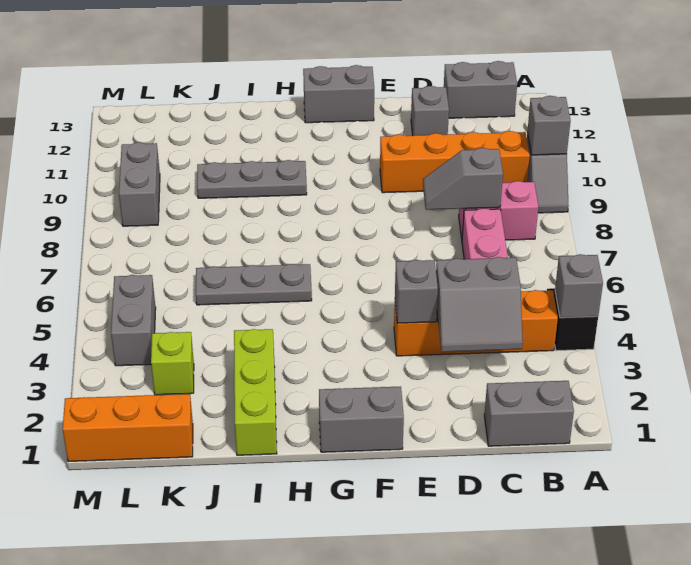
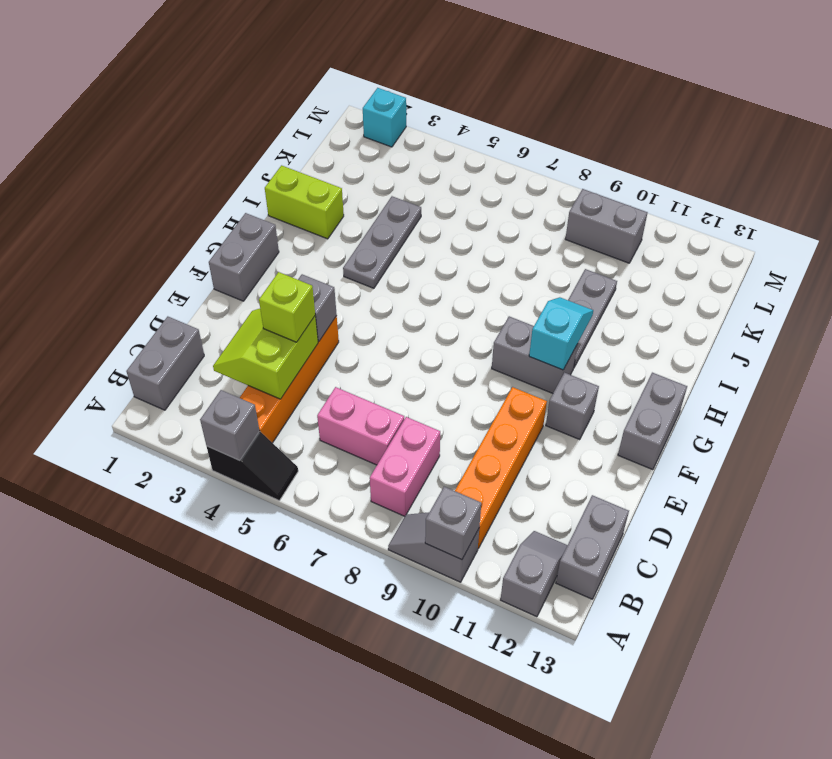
grey 2x2 slope [436,257,523,352] -> lime 2x2 slope [213,309,318,399]
grey 1x2 slope [423,148,503,210] -> grey 1x2 slope moved to [501,531,568,617]
grey 1x1 brick [411,86,449,136] -> grey 1x1 brick moved to [546,373,599,440]
none -> cyan 1x2 slope [529,297,593,370]
grey 1x3 plate [196,264,312,305] -> grey 1x3 plate moved to [343,196,421,288]
lime 1x3 brick [234,329,277,455] -> lime 1x2 brick [265,165,344,239]
orange 1x3 brick [63,394,193,462] -> none
lime 1x1 brick [151,332,194,395] -> lime 1x1 brick moved to [259,272,315,342]
grey 1x2 brick [111,275,156,366] -> grey 1x2 brick moved to [492,316,578,393]
none -> cyan 1x1 brick [363,88,406,147]

